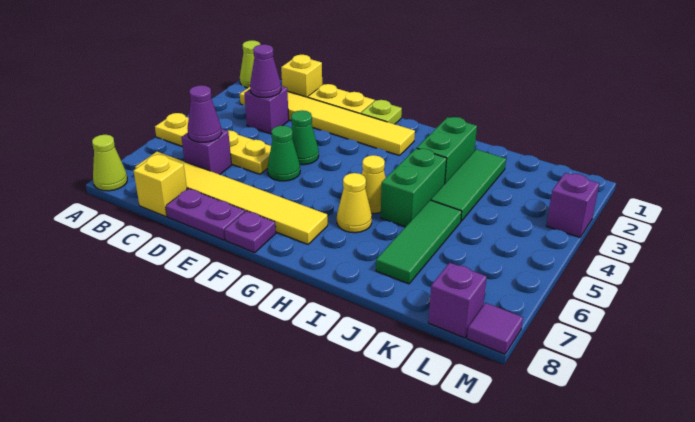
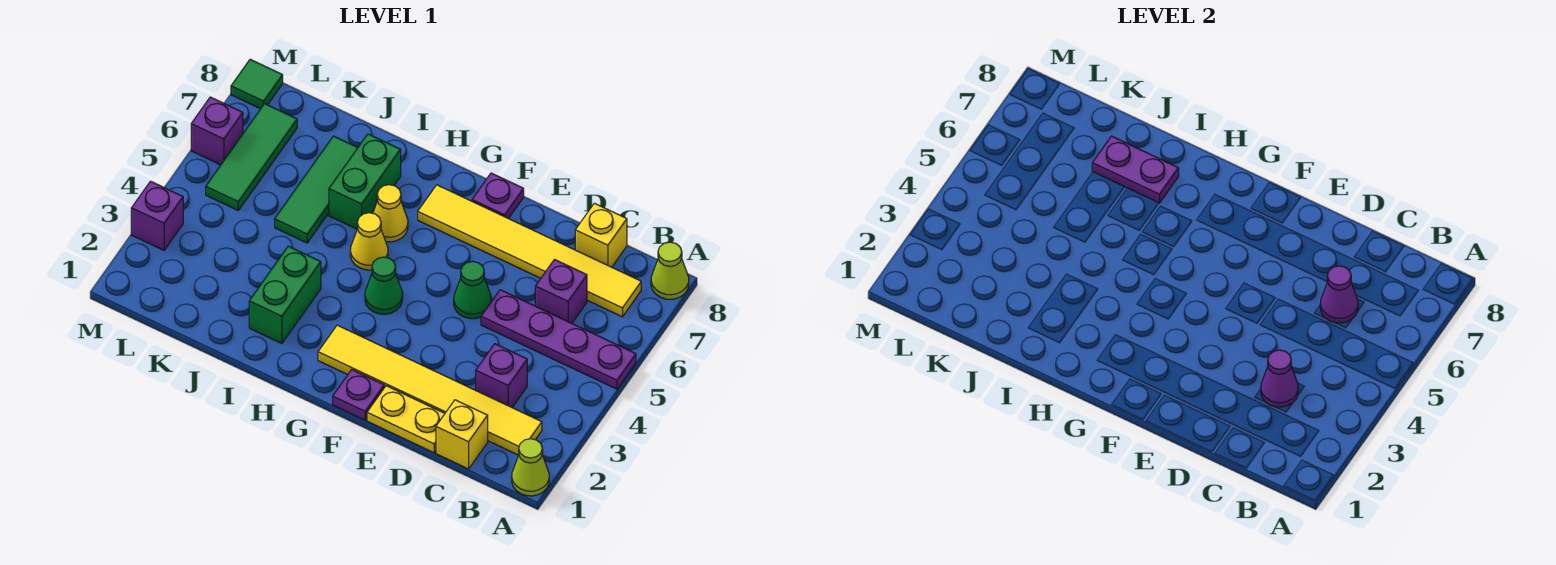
yellow 1x4 plate [155,113,271,174] -> purple 1x4 plate [481,290,636,389]
purple 1x2 plate [166,189,245,240] -> purple 1x2 plate moved to [1092,136,1179,203]
green 1x1 cone [291,110,319,165] -> green 1x1 cone moved to [365,257,403,314]
lime 1x1 plate [361,100,402,124] -> purple 1x1 plate [333,370,384,420]
green 1x2 brick [381,148,447,227] -> green 1x2 brick moved to [329,134,401,229]
green 1x3 tile [431,149,506,221] -> green 1x3 tile moved to [206,104,297,210]
purple 1x1 brick [428,263,487,338] -> purple 1x1 brick moved to [191,97,243,165]
purple 1x1 tile [467,303,523,354] -> green 1x1 tile [231,59,283,109]

